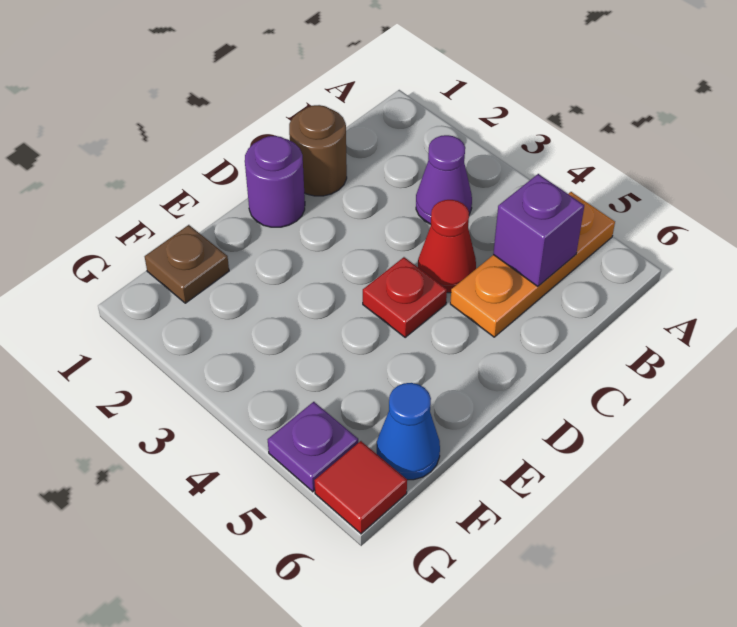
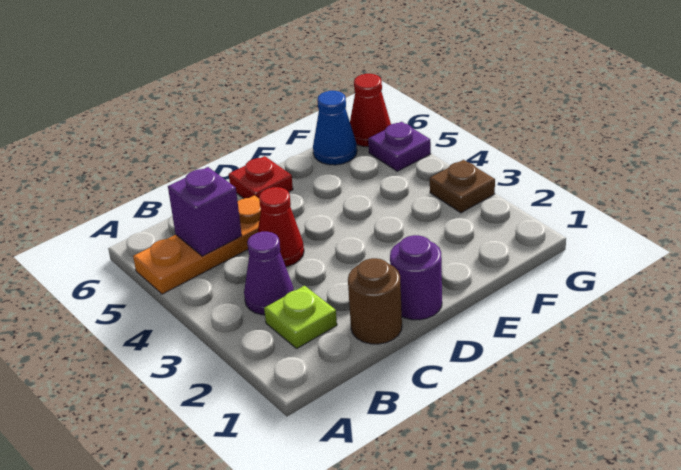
none -> lime 1x1 plate [264,286,337,348]
red 1x1 plate [363,257,447,337] -> red 1x1 plate moved to [229,156,293,198]
brown 1x1 plate [145,225,229,303] -> brown 1x1 plate moved to [430,160,495,213]
red 1x1 tile [314,441,407,534] -> red 1x1 cone [350,74,391,147]

